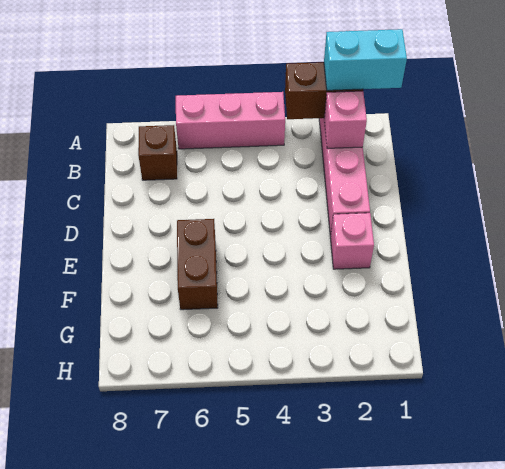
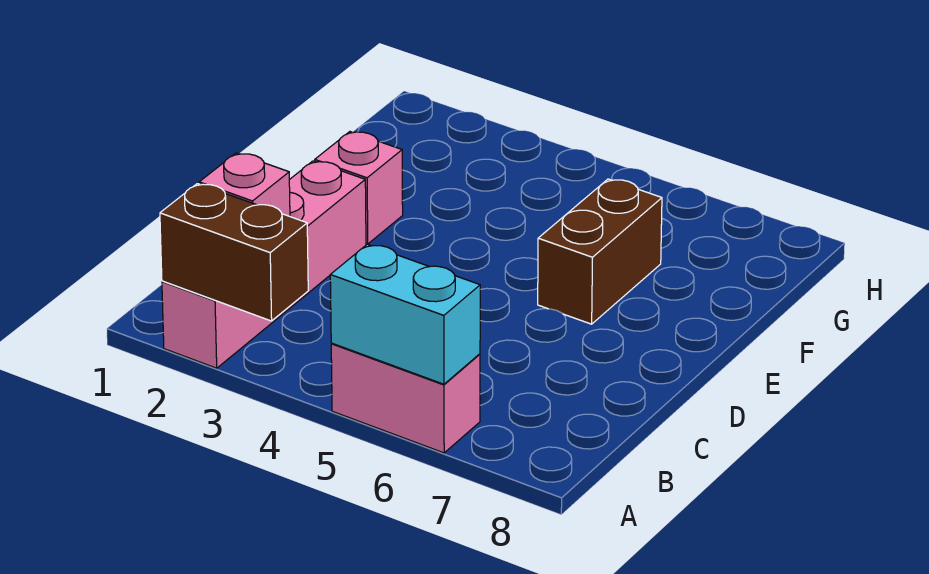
cyan 1x2 brick [324,29,407,90] -> cyan 1x2 brick moved to [330,244,480,384]
pink 1x3 brick [176,92,285,149] -> pink 1x2 brick [331,344,480,453]
brown 1x1 brick [138,125,177,180] -> none

